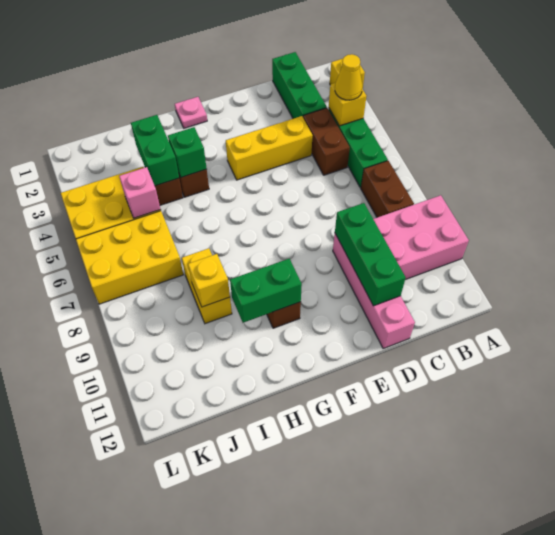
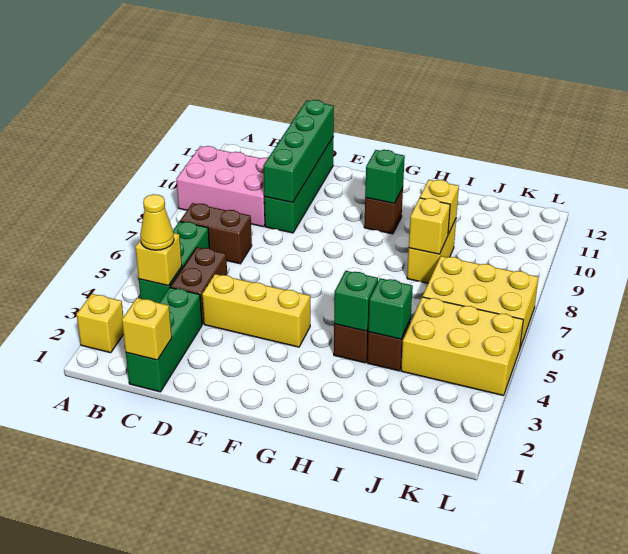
brown 1x2 brick [361,161,414,217] -> brown 1x2 brick turned to [180,203,252,264]
none -> yellow 1x1 brick [122,298,172,360]
pink 1x4 brick [333,234,415,348] -> green 1x4 brick [264,137,334,233]
green 1x3 brick [335,203,406,306] -> green 1x4 brick [263,100,334,203]
pink 1x1 plate [175,97,207,128] -> none
green 1x2 brick [230,259,302,323] -> green 1x1 brick [365,150,405,203]
green 1x2 brick [131,115,179,186] -> green 1x1 brick [368,278,413,339]
none -> yellow 1x1 brick [409,198,450,254]
pink 1x1 brick [119,167,161,218] -> none

